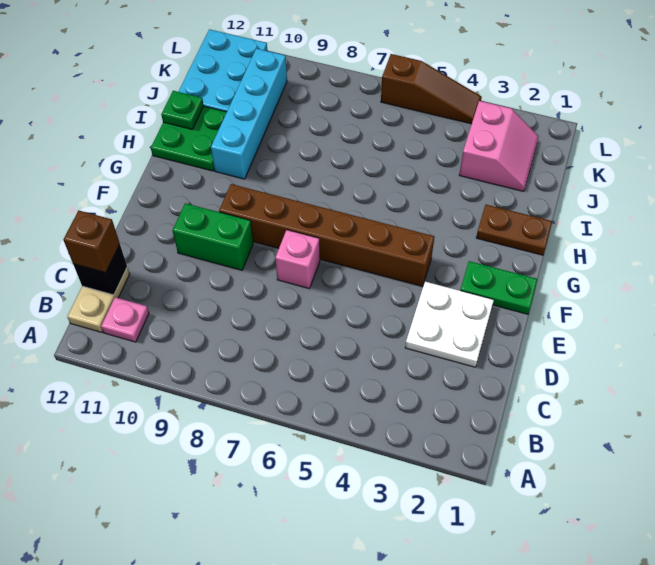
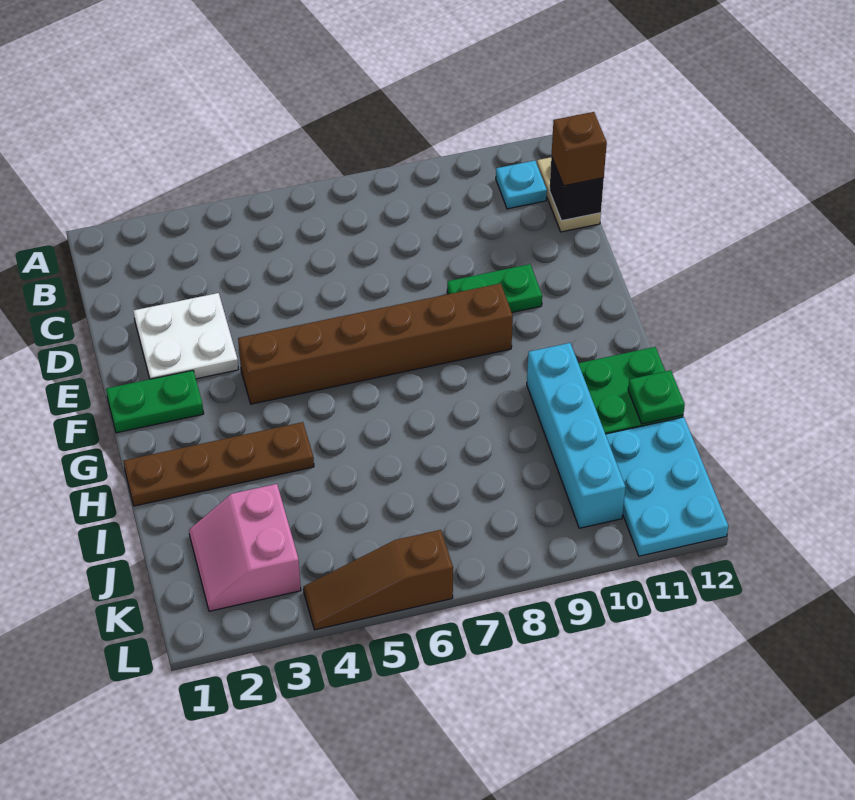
pink 1x1 plate [101,297,149,342] -> cyan 1x1 plate [496,161,547,209]
pink 1x1 brick [275,230,320,288] -> none
green 1x2 brick [173,203,253,270] -> green 1x2 plate [447,264,542,312]
brown 1x2 plate [476,205,552,255] -> brown 1x4 plate [123,422,314,506]

